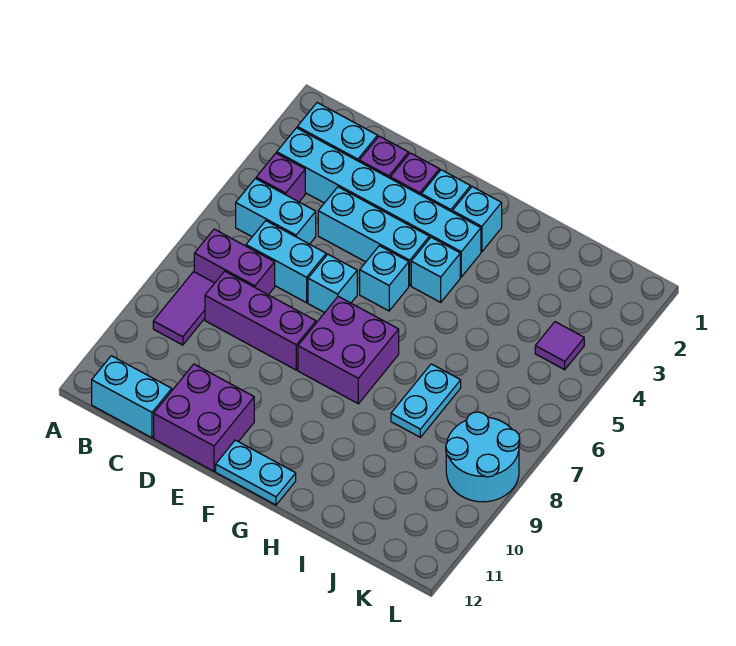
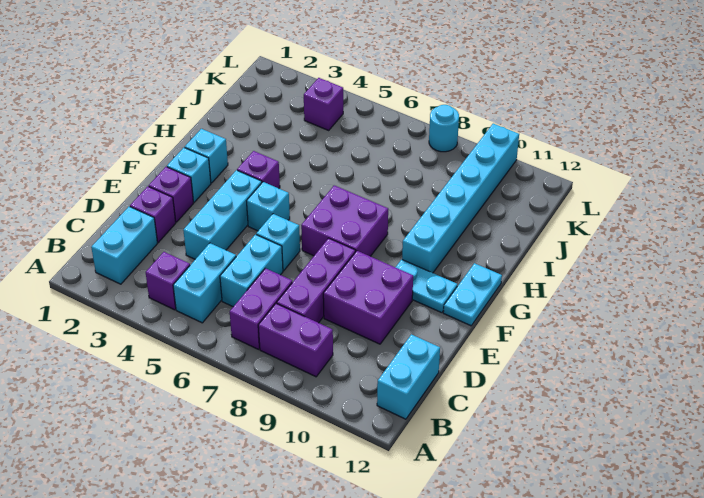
cyan 1x6 brick [277,128,481,277] -> cyan 1x6 brick moved to [402,124,519,273]
purple 1x2 tile [153,272,214,345] -> purple 1x2 brick [258,303,333,377]
purple 2x2 brick [154,364,254,471] -> purple 2x2 brick moved to [323,251,413,344]
cyan 1x1 brick [411,237,460,302] -> purple 1x1 brick [237,151,280,188]
cyan 1x2 plate [391,364,461,437] -> cyan 1x2 plate moved to [395,260,457,313]
purple 1x1 tile [535,322,584,370] -> purple 1x1 brick [304,78,343,130]
cyan 2x2 round brick [446,412,520,502] -> cyan 1x1 round brick [429,105,459,152]

